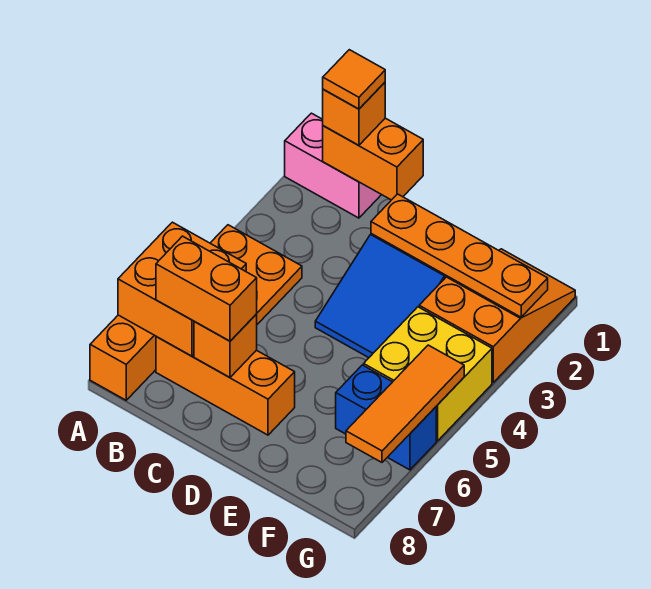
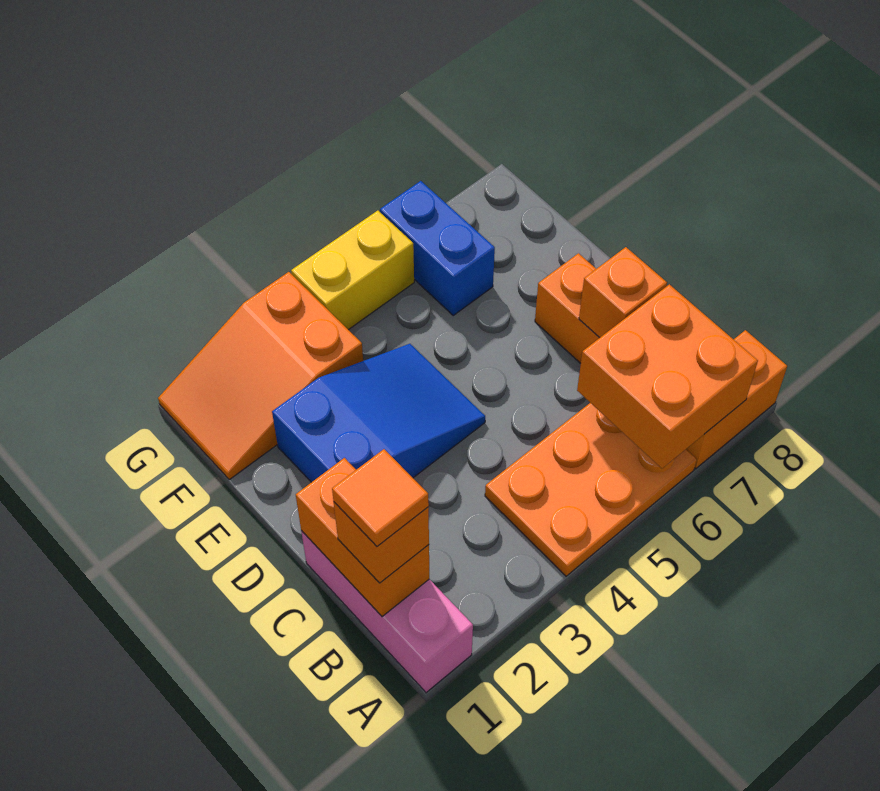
pink 1x2 brick [285,113,381,218] -> pink 1x3 brick [301,531,473,693]
orange 1x2 brick [156,236,257,341] -> none
orange 1x4 plate [371,194,548,317] -> none
yellow 2x2 brick [364,307,492,441] -> yellow 1x2 brick [291,211,414,330]
orange 1x3 tile [346,345,464,462] -> none

